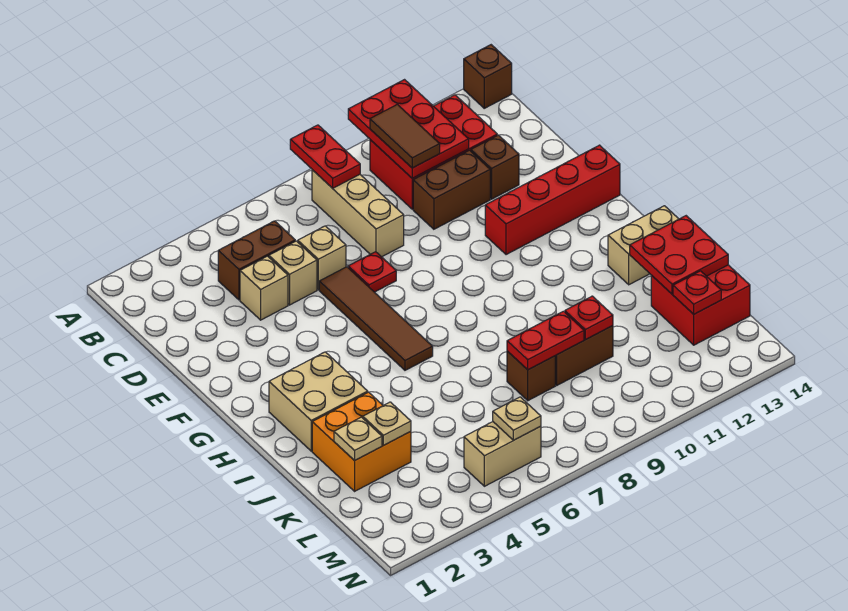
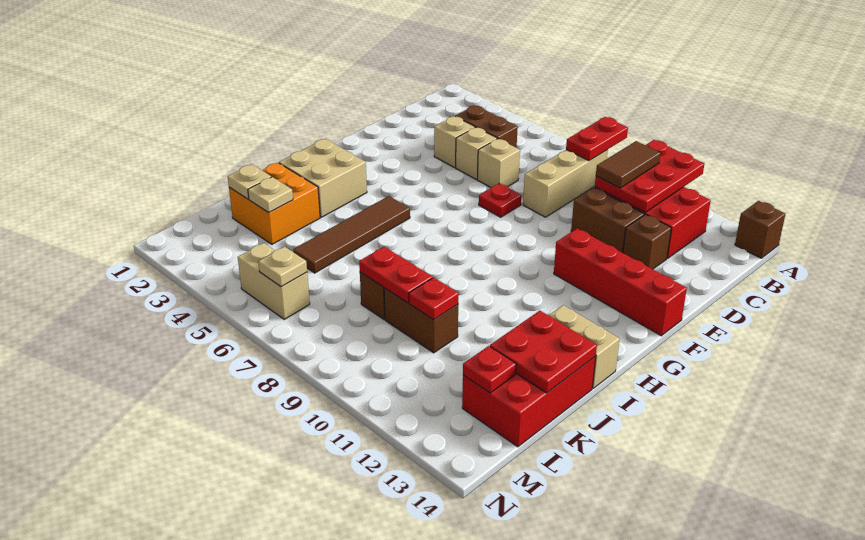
brown 1x4 tile [319,267,433,370] -> brown 1x4 tile moved to [293,196,410,273]
red 2x2 brick [651,265,750,345] -> red 2x3 brick [462,357,596,447]

